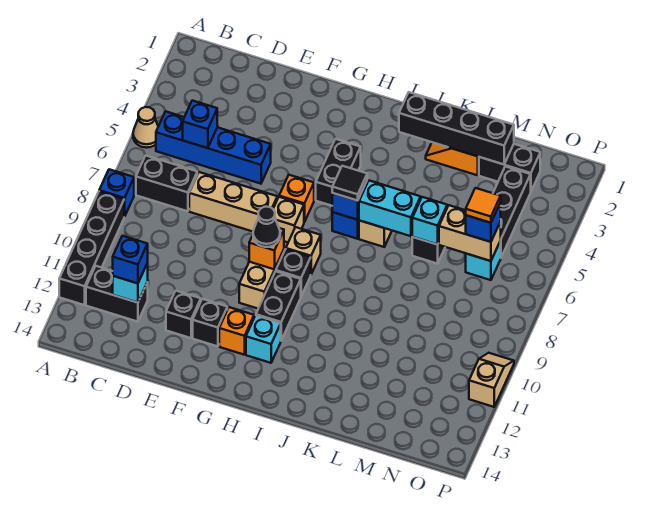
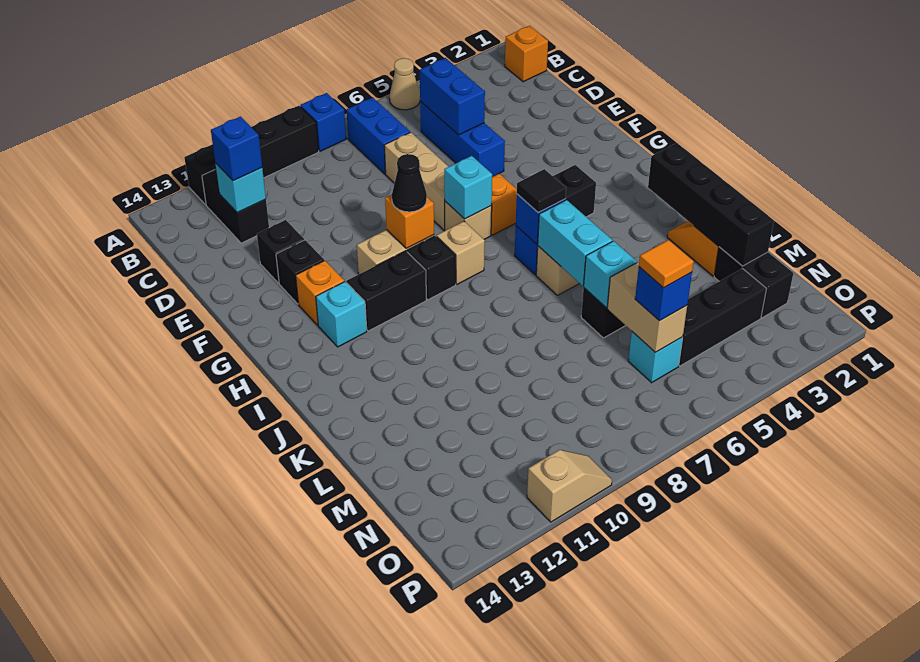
none -> orange 1x1 brick [505,26,548,82]
blue 1x4 brick [156,111,271,184] -> blue 1x3 brick [420,102,505,177]
black 1x2 brick [136,156,197,211] -> blue 1x2 brick [347,97,410,174]
blue 1x1 brick [183,101,217,148] -> blue 1x2 brick [420,58,485,135]
none -> cyan 1x1 brick [444,156,492,219]

